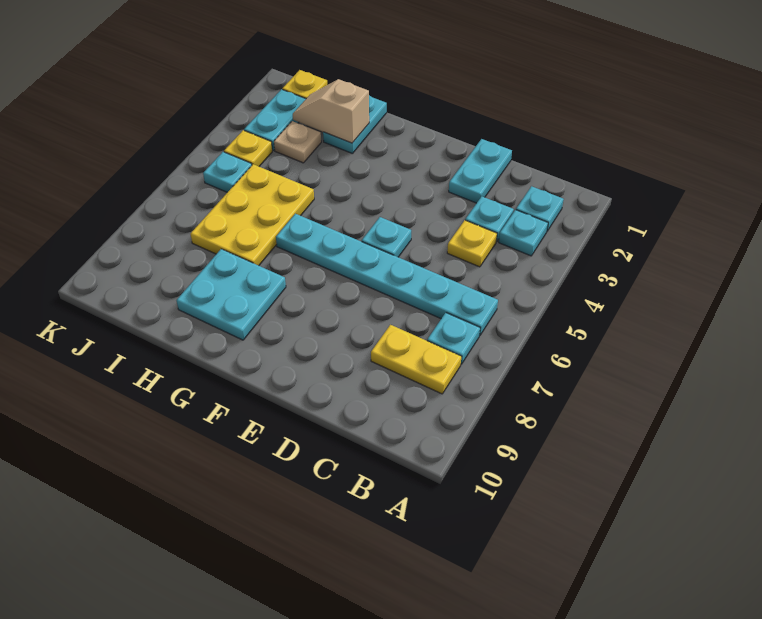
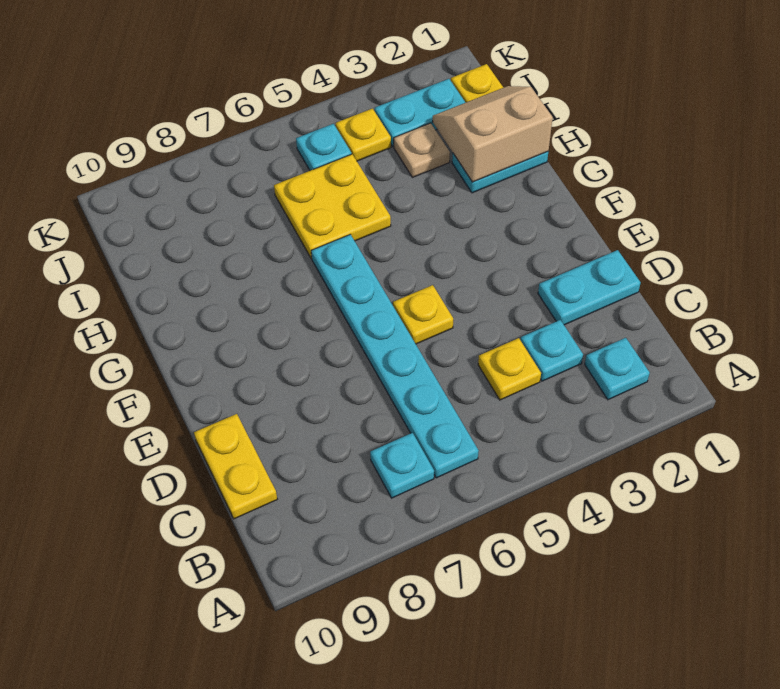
cyan 1x1 plate [499,210,548,256] -> none
yellow 1x2 plate [371,325,461,394] -> yellow 1x2 plate moved to [194,414,277,519]
cyan 1x1 plate [362,217,411,257] -> yellow 1x1 plate [393,285,453,344]
cyan 2x2 plate [176,249,286,340] -> none
tan 1x2 slope [293,79,369,143] -> tan 2x2 slope [433,86,553,182]
yellow 2x3 plate [191,164,314,266] -> yellow 2x2 plate [274,154,391,259]

